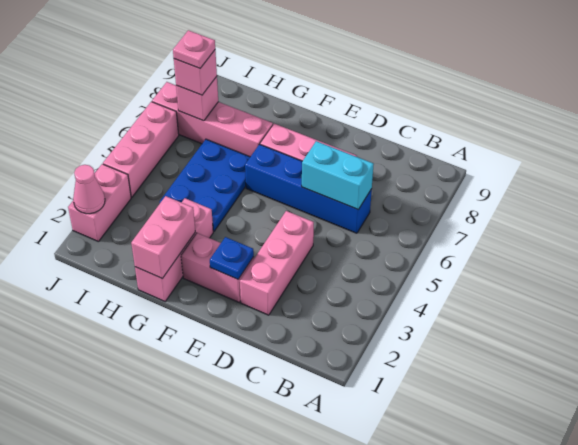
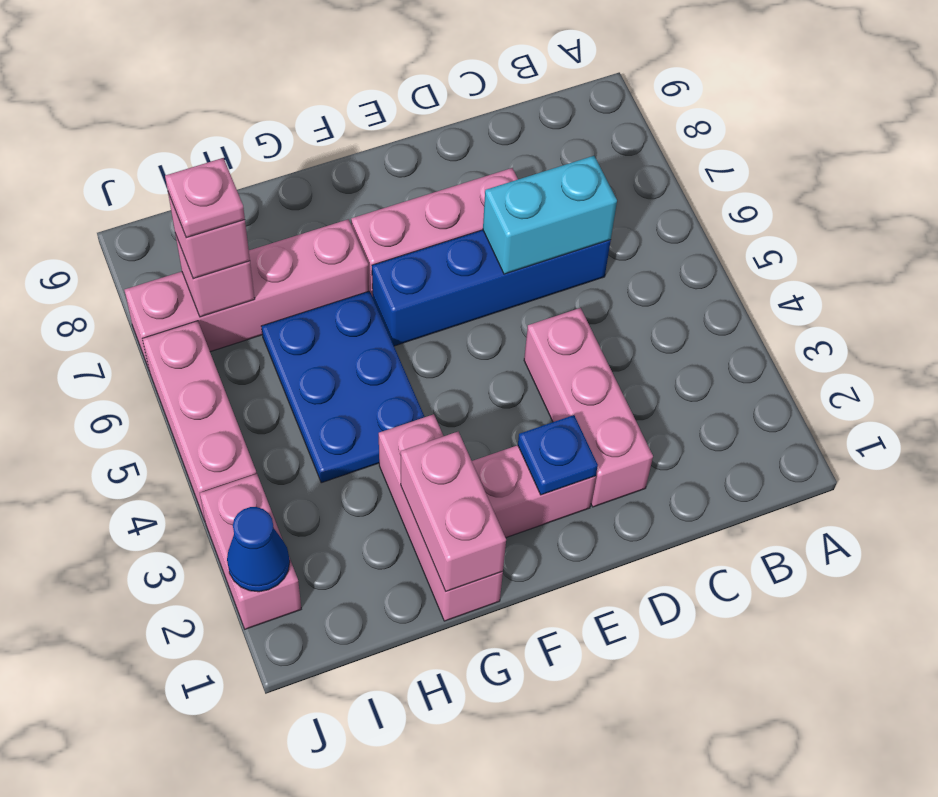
pink 1x1 cone [73,165,105,214] -> blue 1x1 cone [227,507,290,592]

